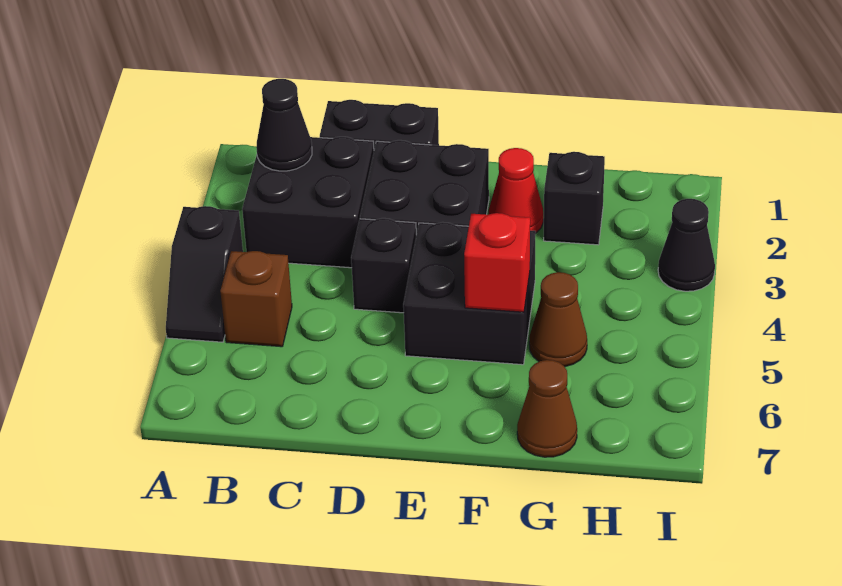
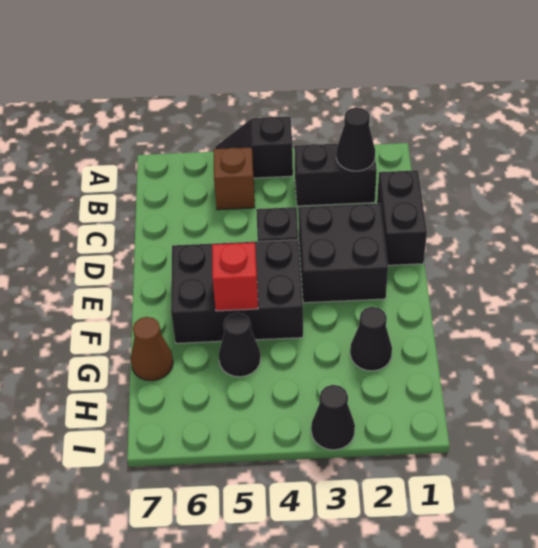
black 2x2 brick [242,137,374,268] -> black 1x2 brick [294,144,377,206]
black 2x2 brick [403,222,536,365] -> black 2x3 brick [171,240,303,343]
red 1x1 cone [489,148,543,233] -> none
black 1x1 brick [544,152,605,245] -> black 1x1 cone [350,307,392,371]
brown 1x1 cone [529,272,587,367] -> black 1x1 cone [219,313,261,377]

